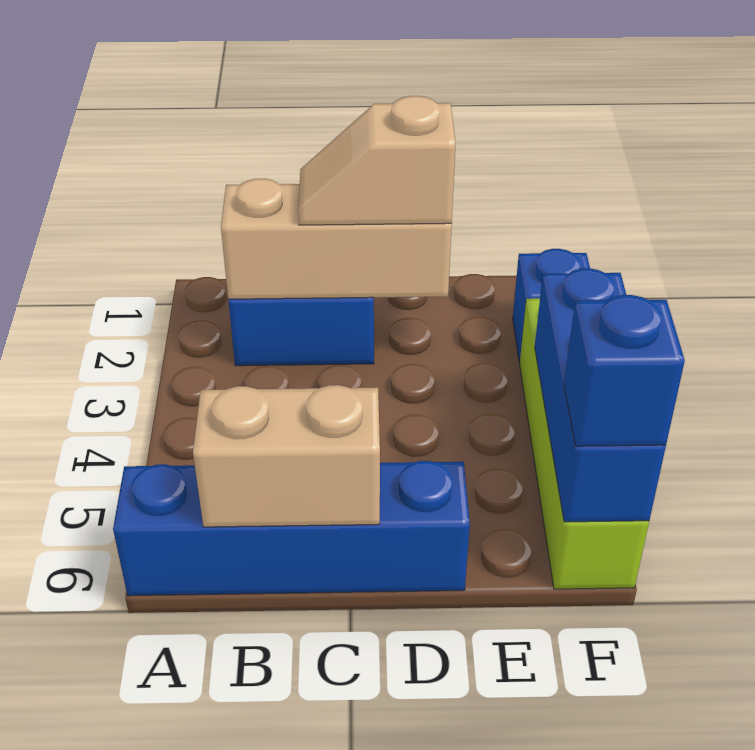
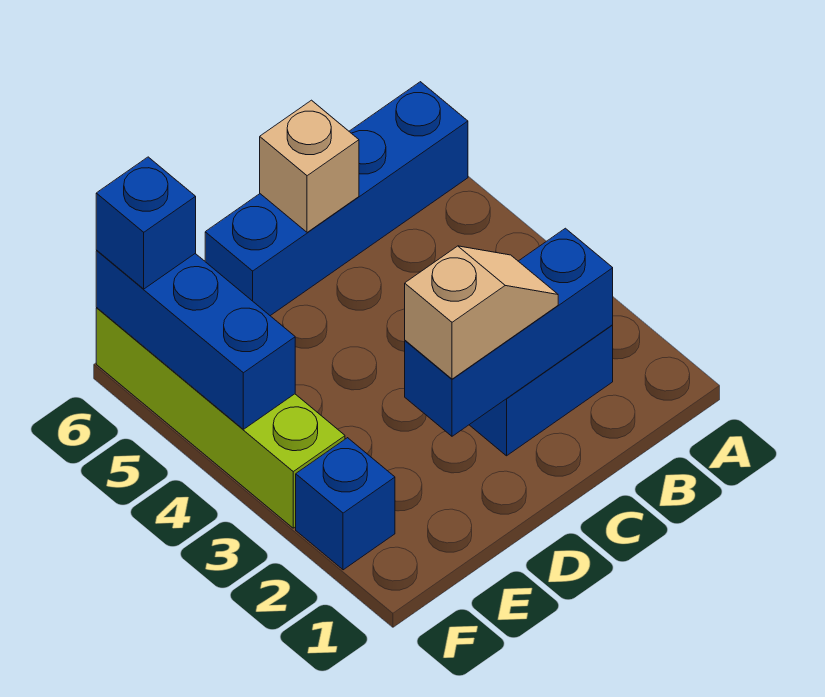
tan 1x3 brick [221,179,452,299] -> blue 1x3 brick [405,228,613,436]
tan 1x2 brick [193,385,380,527] -> tan 1x1 brick [260,100,359,232]

